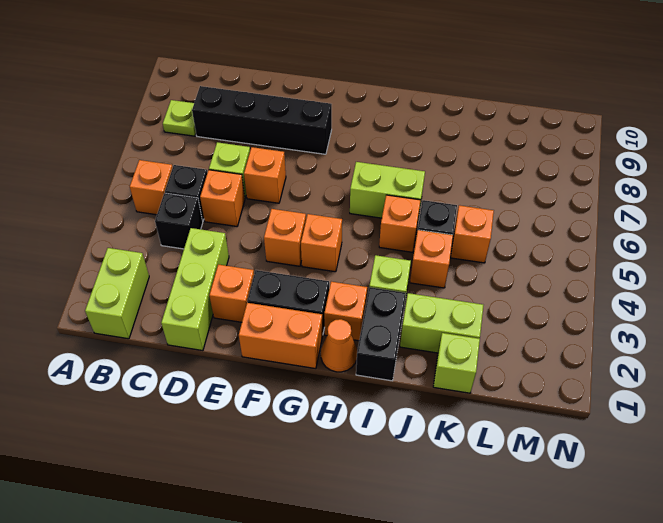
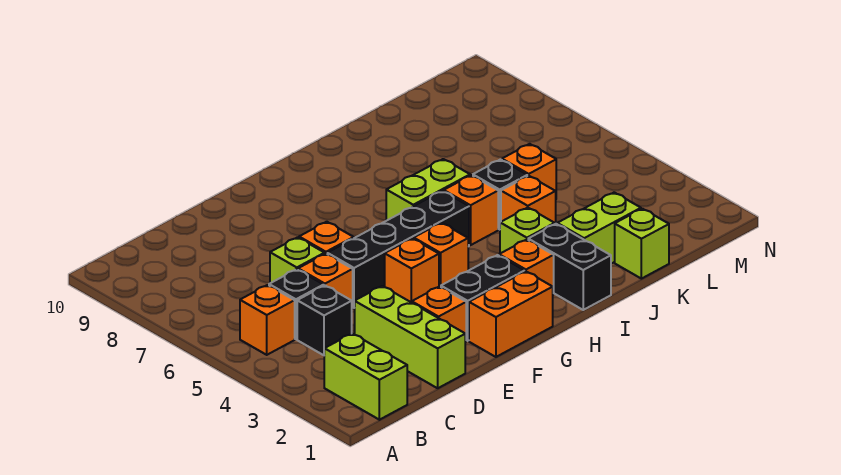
lime 1x1 plate [163,100,196,136] -> none
black 1x4 brick [192,86,332,154] -> black 1x4 brick moved to [327,191,469,308]
orange 1x1 cone [321,319,357,372] -> none

